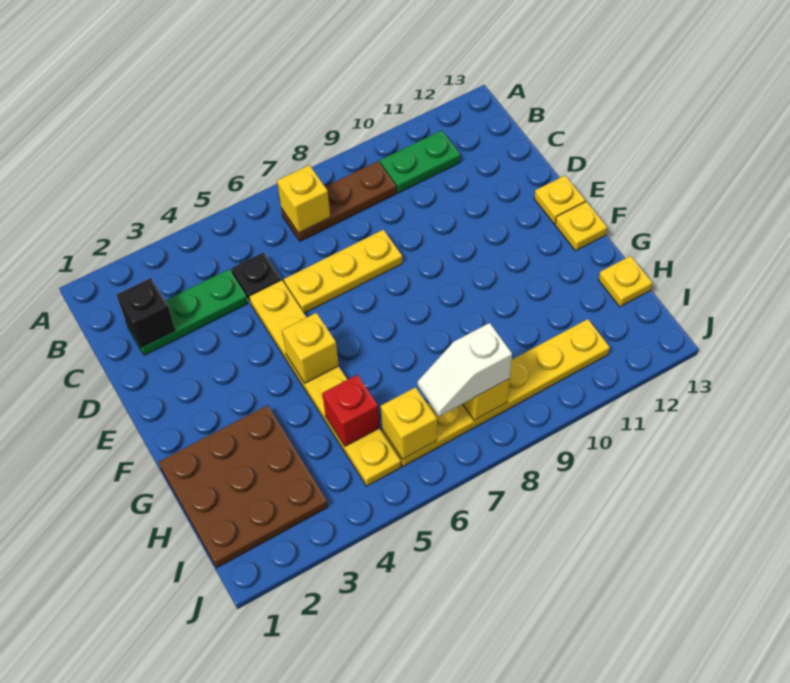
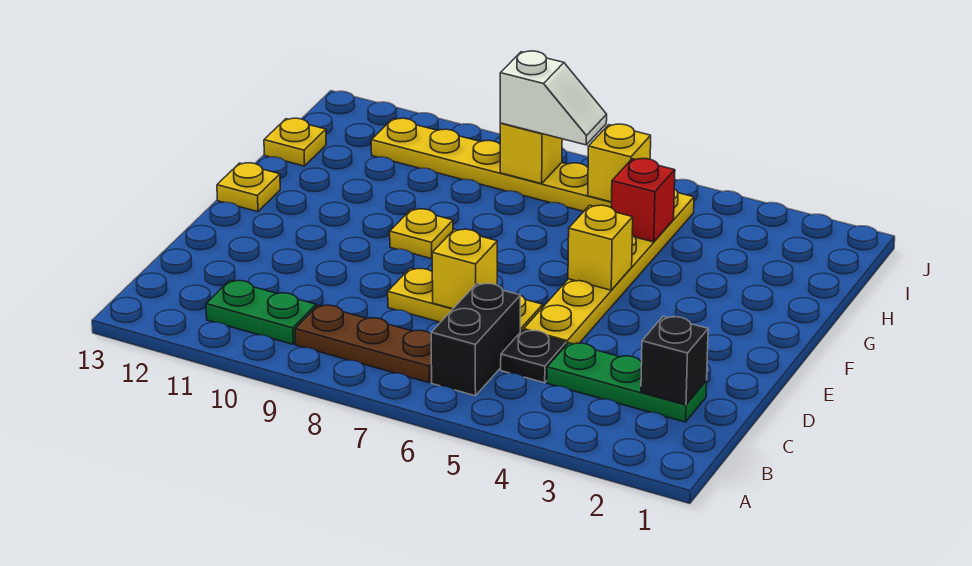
none -> black 1x2 brick [431,283,520,396]
yellow 1x1 brick [277,165,330,233] -> yellow 1x1 brick moved to [432,229,497,309]
yellow 1x1 plate [534,175,585,224] -> yellow 1x1 plate moved to [390,209,453,259]
brown 3x3 plate [159,405,328,568] -> none

